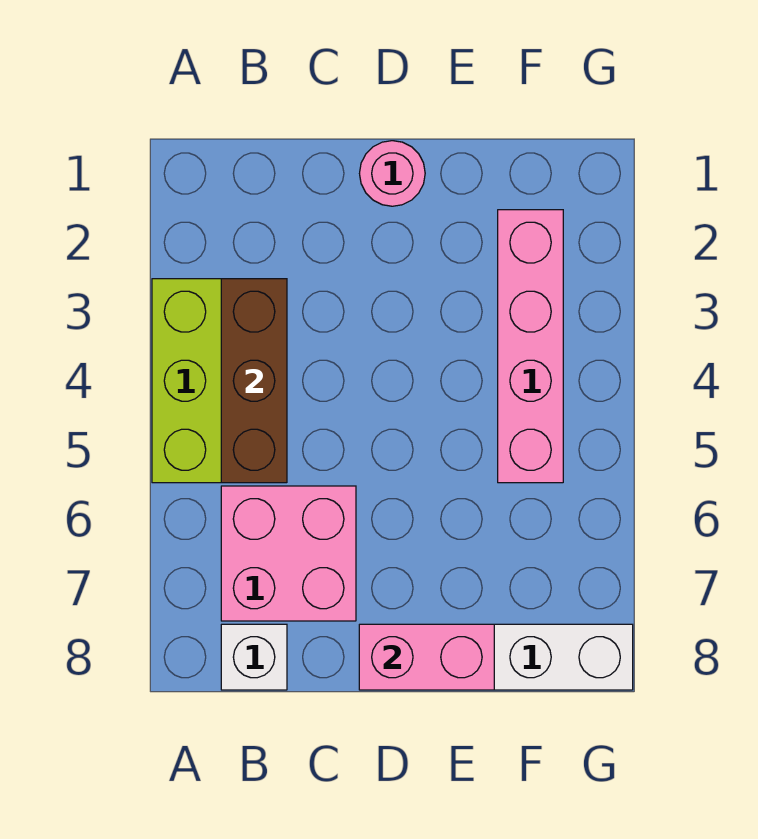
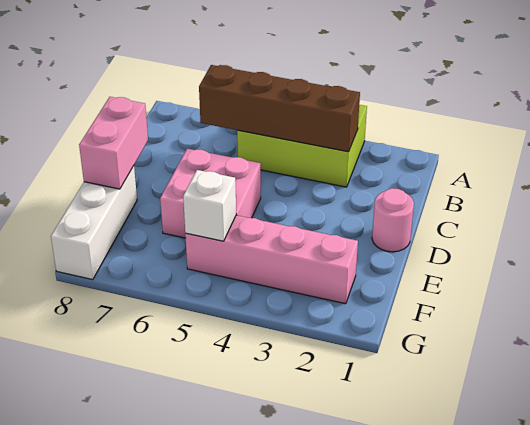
brown 1x3 brick [221,279,287,483] -> brown 1x4 brick [199,65,360,152]
pink 2x2 brick [221,486,356,621] -> pink 2x2 brick moved to [160,148,261,238]
white 1x1 brick [221,624,287,690] -> white 1x1 brick moved to [183,170,236,241]

